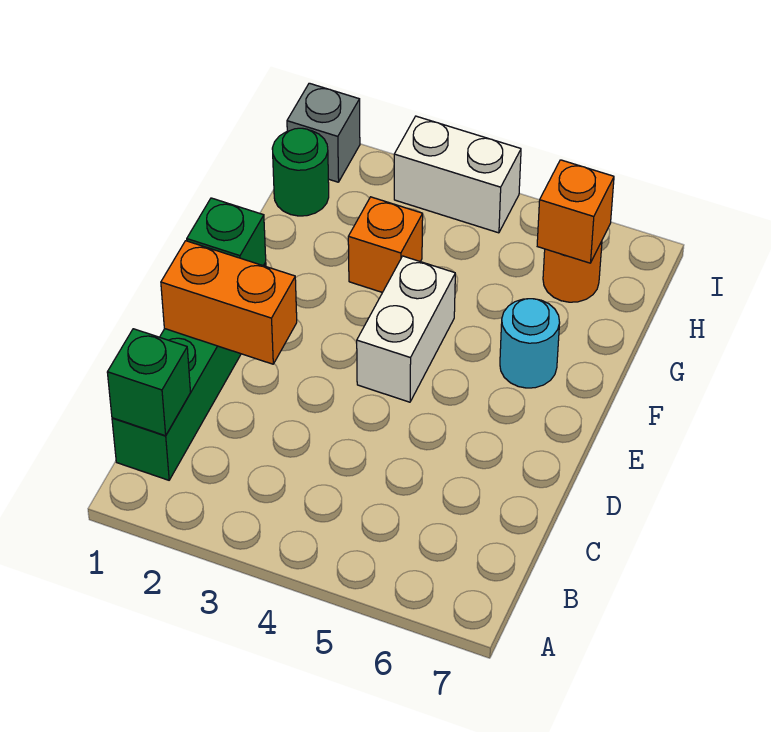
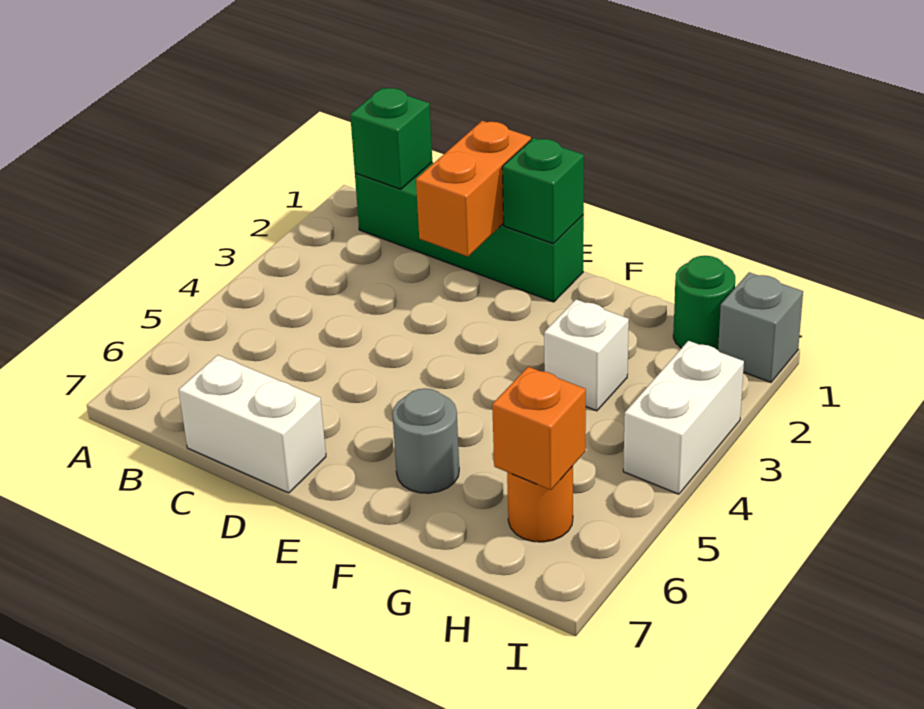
white 1x2 brick [357,256,455,402] -> white 1x2 brick moved to [179,355,326,493]
cyan 1x1 round brick [500,299,560,388] -> grey 1x1 round brick [393,388,459,493]
orange 1x1 brick [348,197,423,292] -> white 1x1 brick [544,299,629,411]

